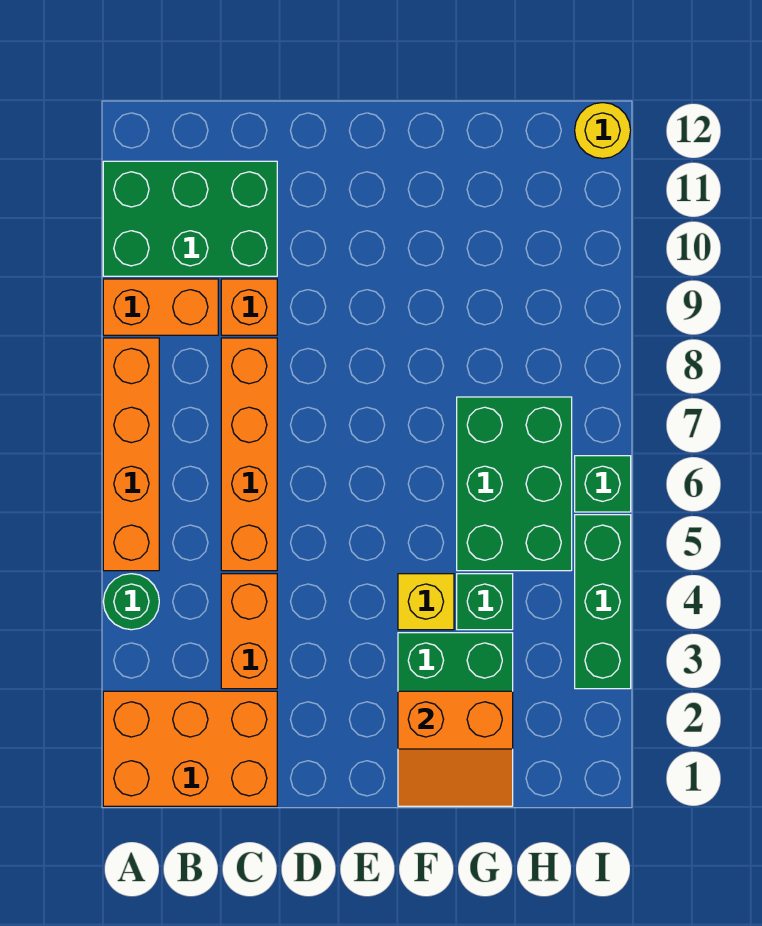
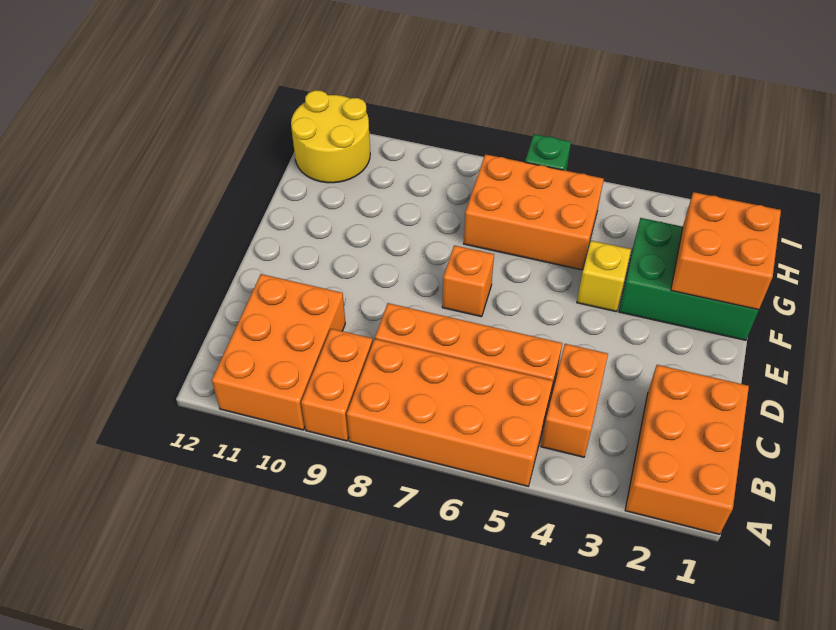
green 1x1 round brick [103,574,159,630] -> none
orange 1x4 brick [103,338,159,571] -> orange 2x4 brick [347,339,553,486]
green 2x3 brick [103,161,277,276] -> orange 2x3 brick [212,274,345,430]
orange 1x2 brick [221,574,277,689] -> orange 1x2 brick turned to [541,344,608,457]
orange 1x1 brick [221,279,277,335] -> orange 1x1 brick moved to [442,245,494,317]
orange 2x2 slope [398,691,513,806] -> orange 2x2 brick [671,192,781,310]
green 1x1 brick [457,574,513,630] -> none
green 2x3 brick [457,397,572,571] -> orange 2x3 brick [464,154,604,270]
green 1x3 brick [575,515,631,689] -> none
yellow 1x1 round brick [575,103,631,159] -> yellow 2x2 round brick [291,90,370,183]

